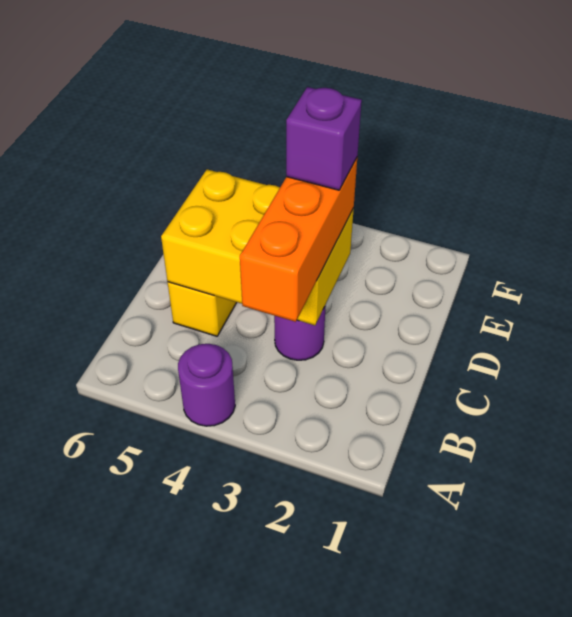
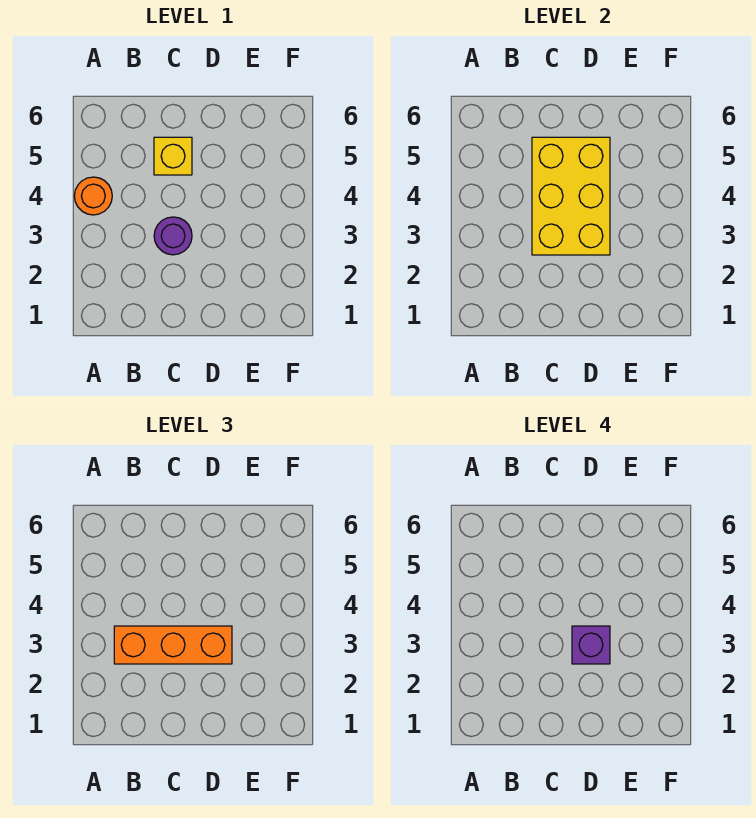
purple 1x1 round brick [178,344,235,426] -> orange 1x1 round brick [74,177,112,215]

